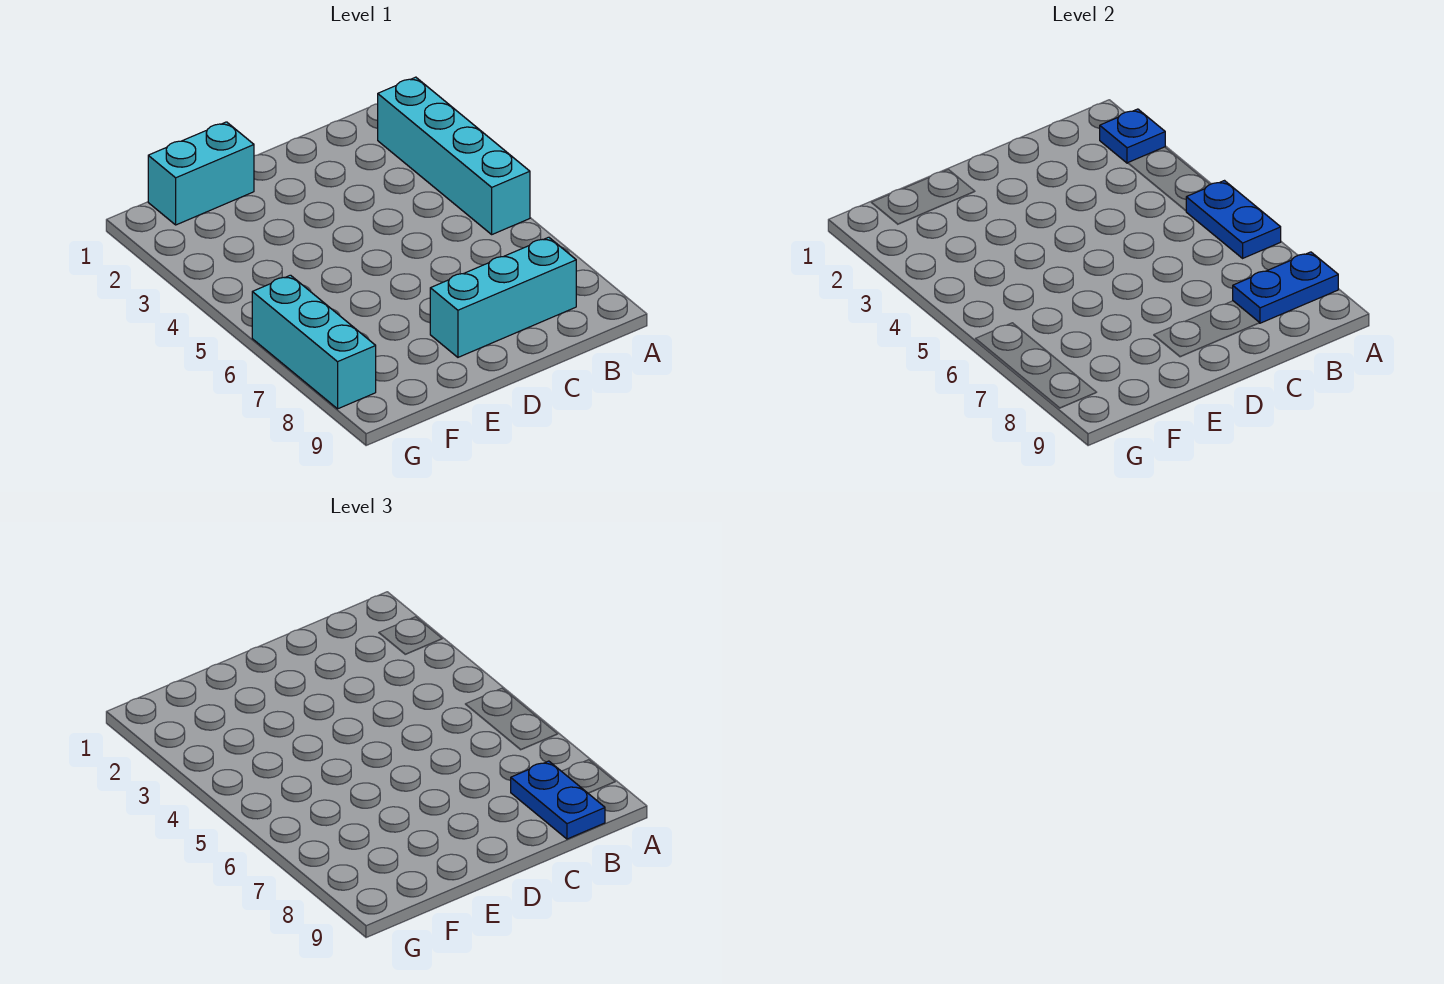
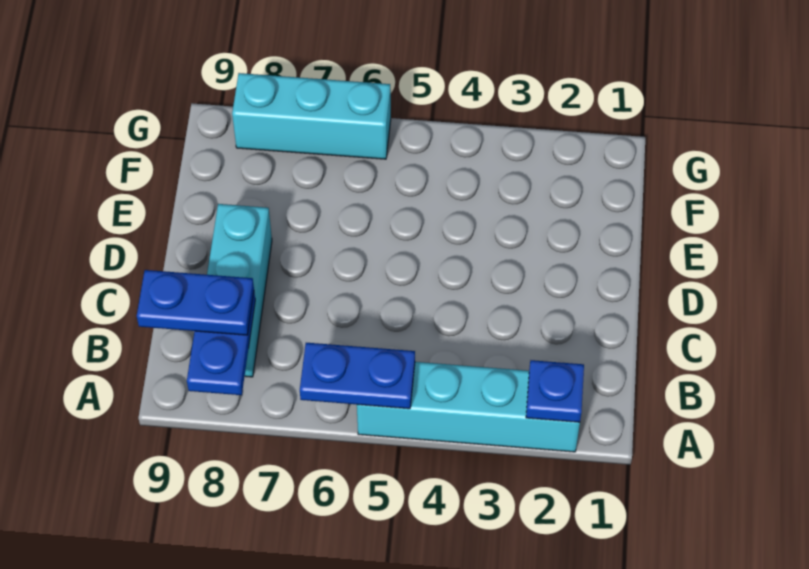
cyan 1x2 brick [148,122,254,225] -> none

